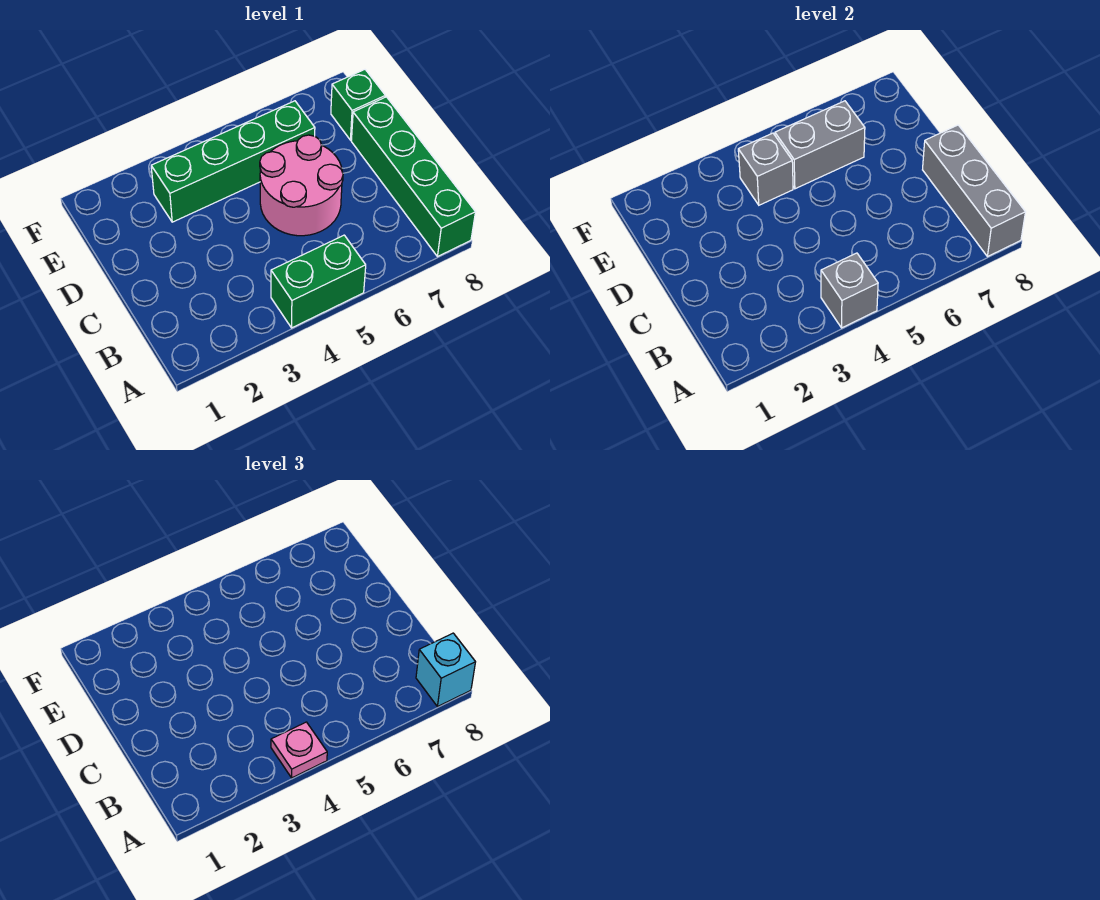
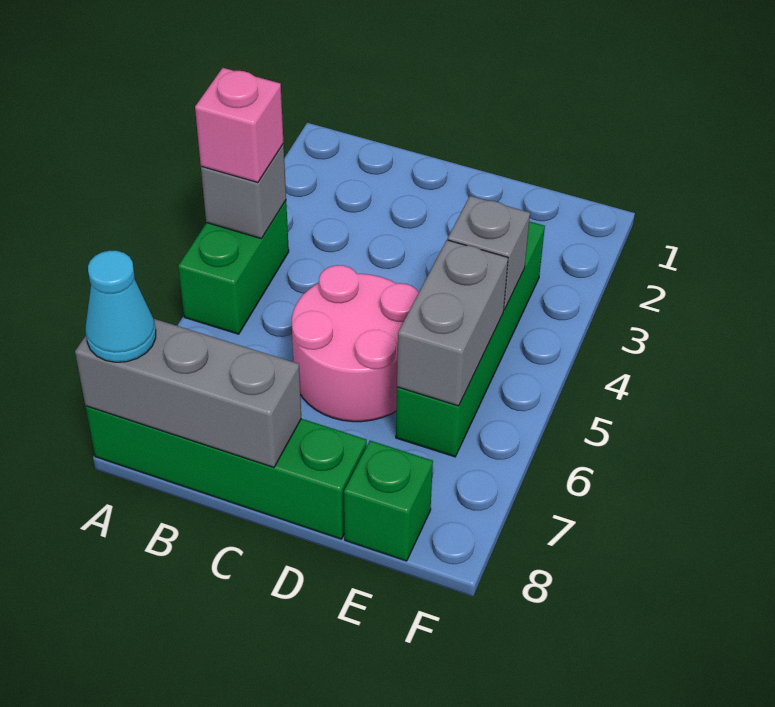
pink 1x1 plate [271,722,327,778] -> pink 1x1 brick [195,68,284,183]
cyan 1x1 brick [416,633,475,707] -> cyan 1x1 cone [86,251,156,362]

